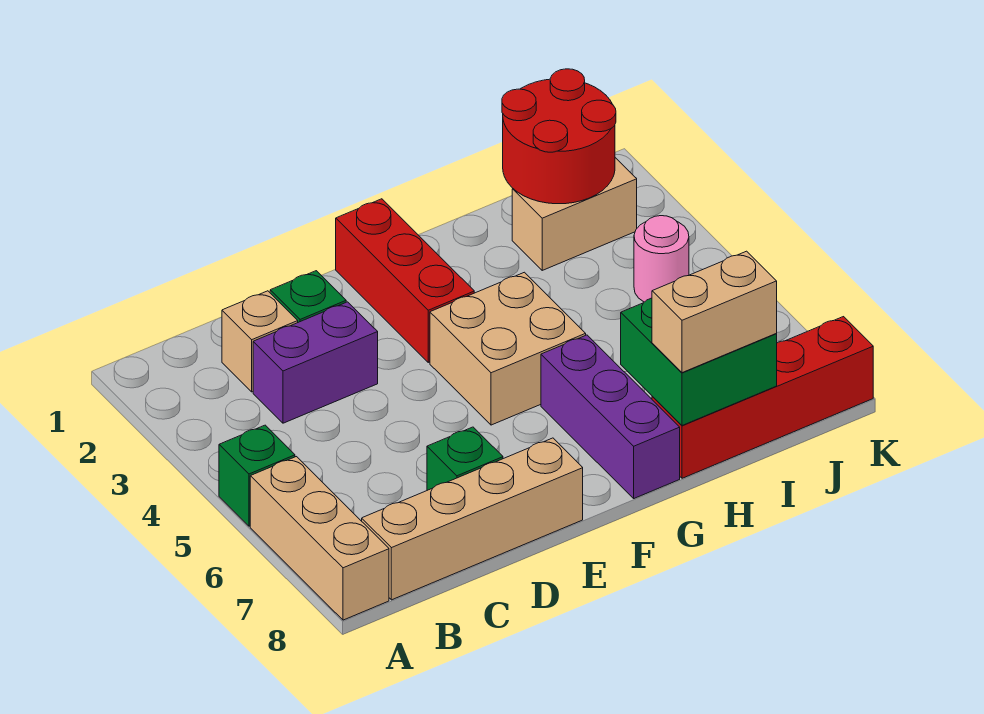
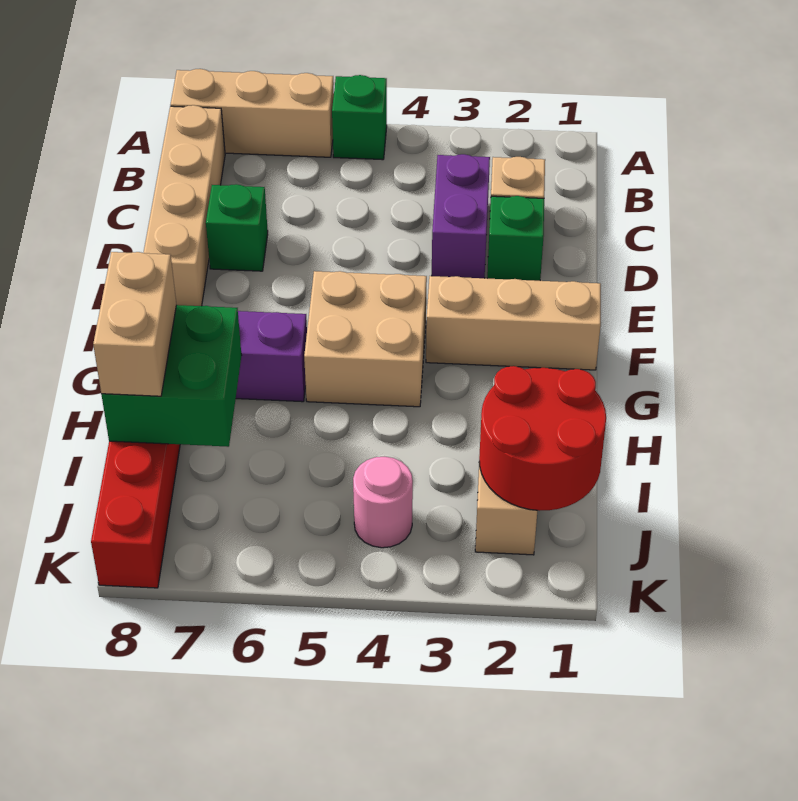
red 1x3 brick [336,199,474,362] -> tan 1x3 brick [426,276,601,370]

